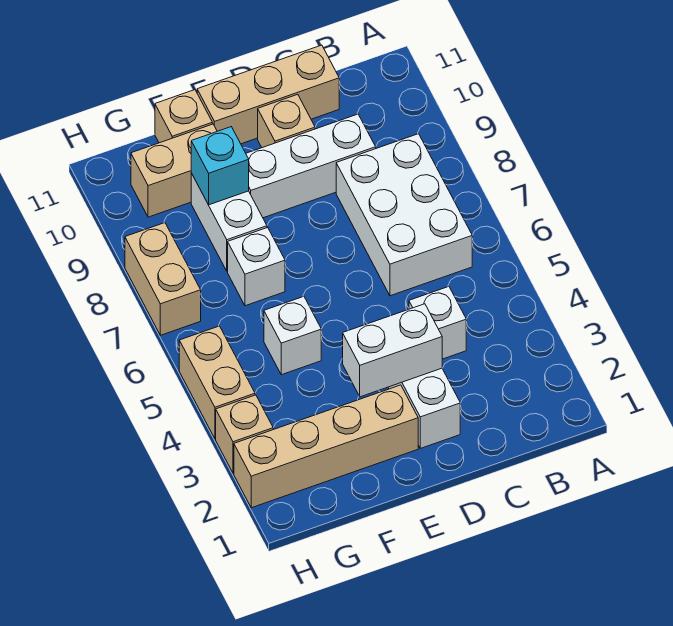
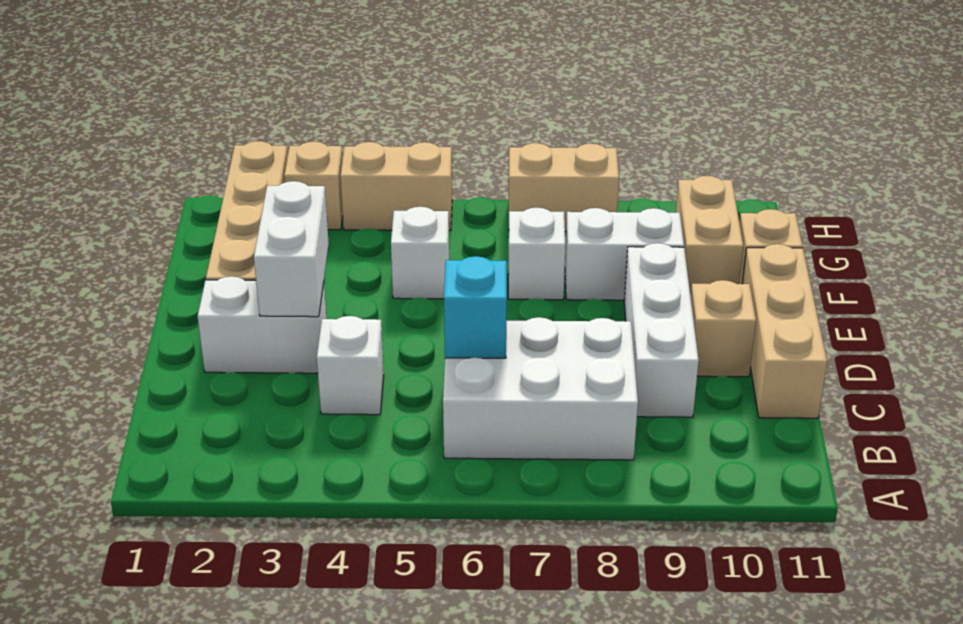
cyan 1x1 brick [191,127,249,205] -> cyan 1x1 brick moved to [444,256,507,358]

